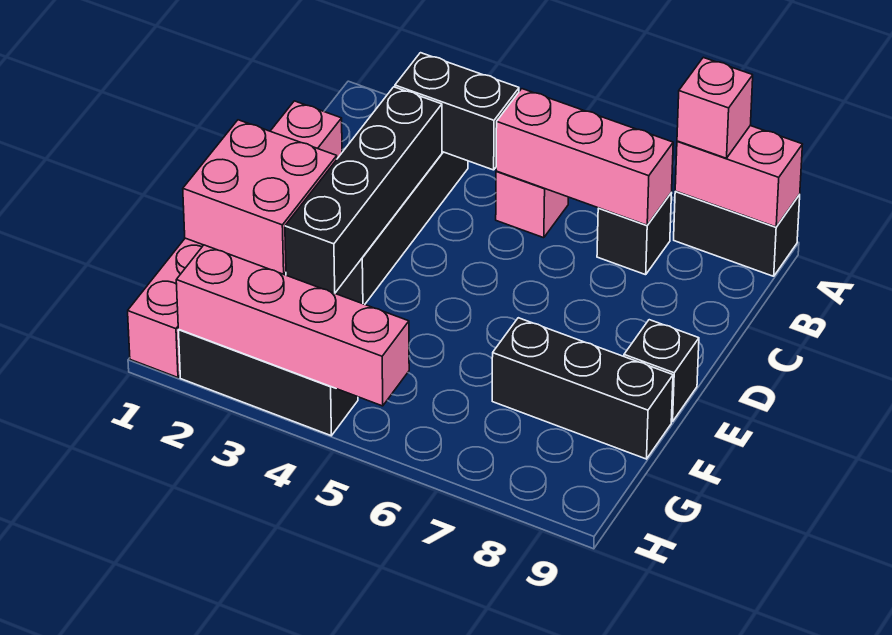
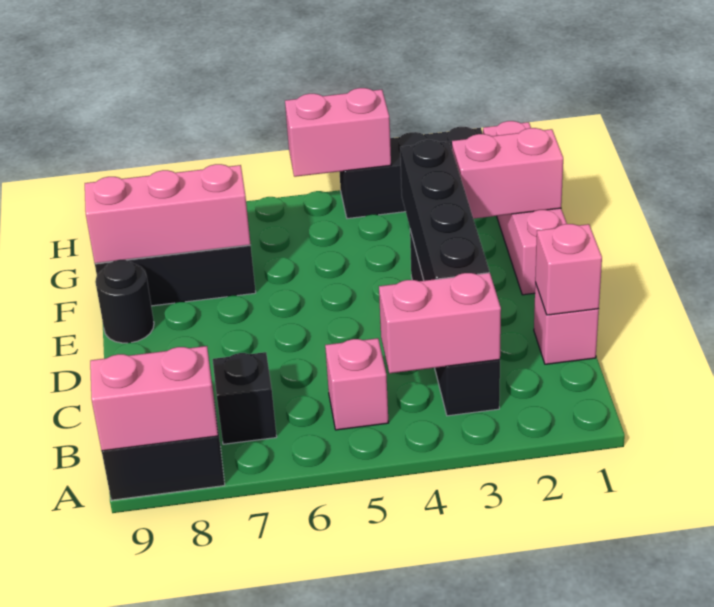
pink 1x1 brick [677,57,753,158] -> pink 1x1 brick moved to [535,224,602,315]
black 1x2 brick [395,53,519,170] -> pink 1x2 brick [379,273,501,373]
pink 1x3 brick [496,89,673,225] -> pink 1x3 brick moved to [85,164,251,264]
pink 2x2 brick [183,120,337,274] -> pink 1x2 brick [452,128,563,219]
black 1x1 brick [624,320,699,422] -> black 1x1 round brick [95,260,154,343]
pink 1x4 brick [176,245,409,406] -> pink 1x2 brick [285,88,391,177]

